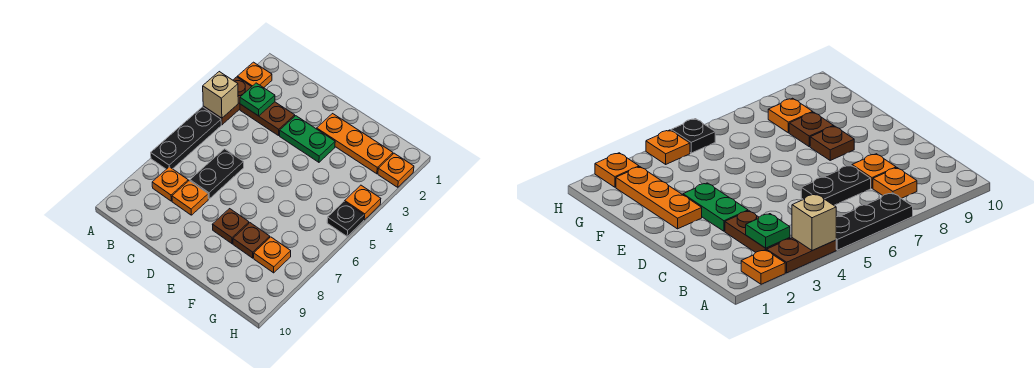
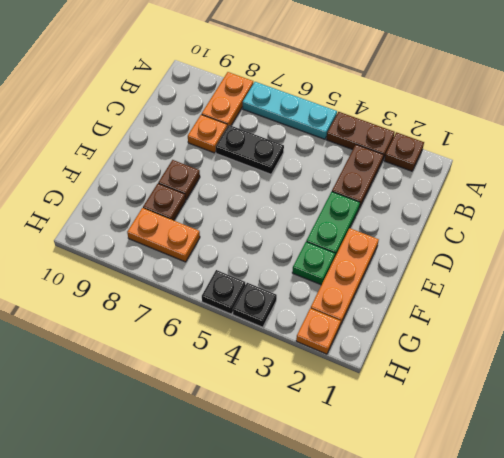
orange 1x1 plate [237,62,272,88] -> brown 1x1 plate [384,132,424,171]
tan 1x1 brick [203,72,238,118] -> none
black 1x3 plate [151,107,221,169] -> cyan 1x3 plate [243,82,337,139]
green 1x1 plate [240,83,275,116] -> green 1x1 plate moved to [292,242,335,285]
orange 1x1 plate [152,167,188,201] -> orange 1x2 plate [202,72,253,126]
orange 1x1 plate [254,237,291,273] -> orange 1x2 plate [127,208,200,262]
orange 1x1 plate [345,185,381,220] -> black 1x1 plate [233,283,277,327]

